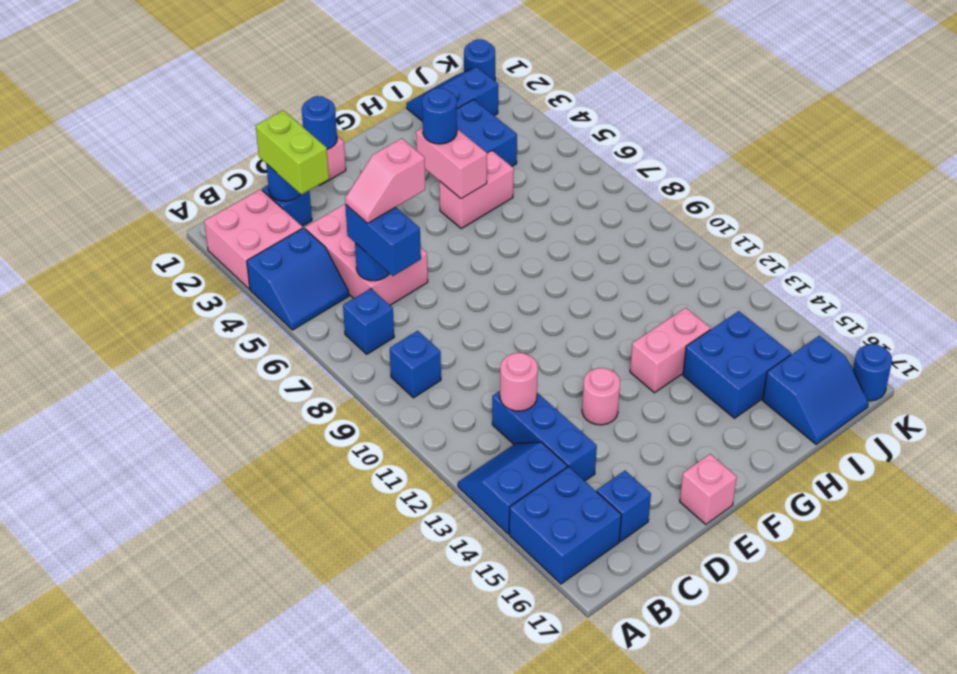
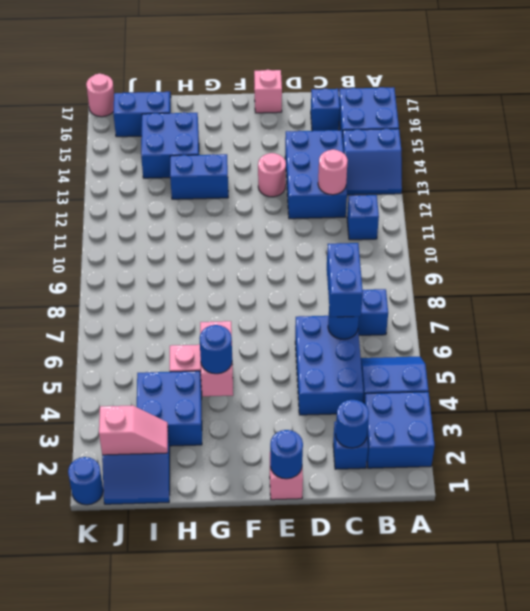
pink 2x2 brick [204,189,303,289] -> blue 2x2 brick [364,392,435,468]
blue 1x1 brick [390,331,441,398] -> blue 1x1 brick moved to [347,195,379,240]
lime 1x2 brick [256,110,329,194] -> none
pink 2x3 brick [305,204,428,305] -> blue 2x3 brick [295,316,363,415]
pink 1x2 slope [345,138,425,223] -> pink 1x2 slope moved to [99,405,168,455]
blue 1x3 brick [492,391,597,481] -> blue 2x3 brick [285,130,347,219]
pink 1x2 brick [630,308,711,393] -> blue 1x2 brick [170,154,228,199]
blue 1x1 round brick [853,344,892,401] -> pink 1x1 round brick [86,74,114,117]

